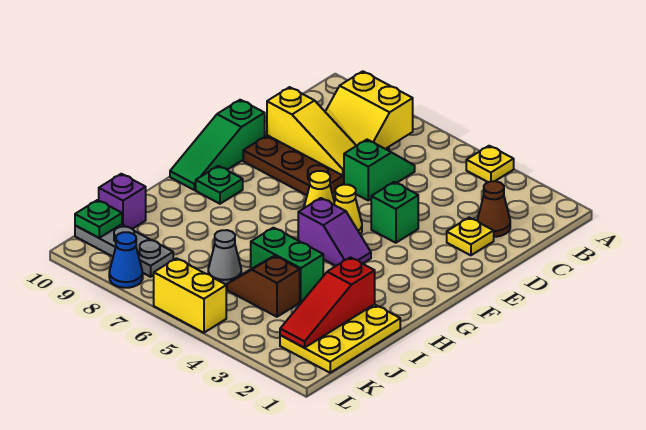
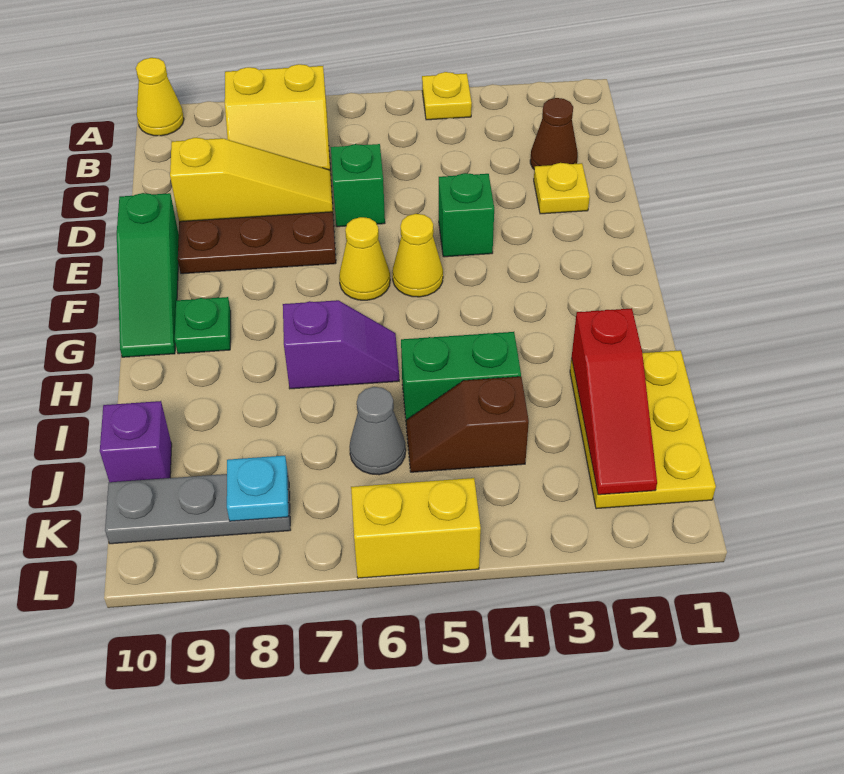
none -> yellow 1x1 cone [136,58,184,136]
purple 1x2 slope [298,198,371,266] -> purple 1x2 slope moved to [283,300,399,389]
none -> cyan 1x1 plate [227,456,289,521]
green 1x1 plate [75,200,122,238] -> none
blue 1x1 cone [109,232,143,288] -> none

